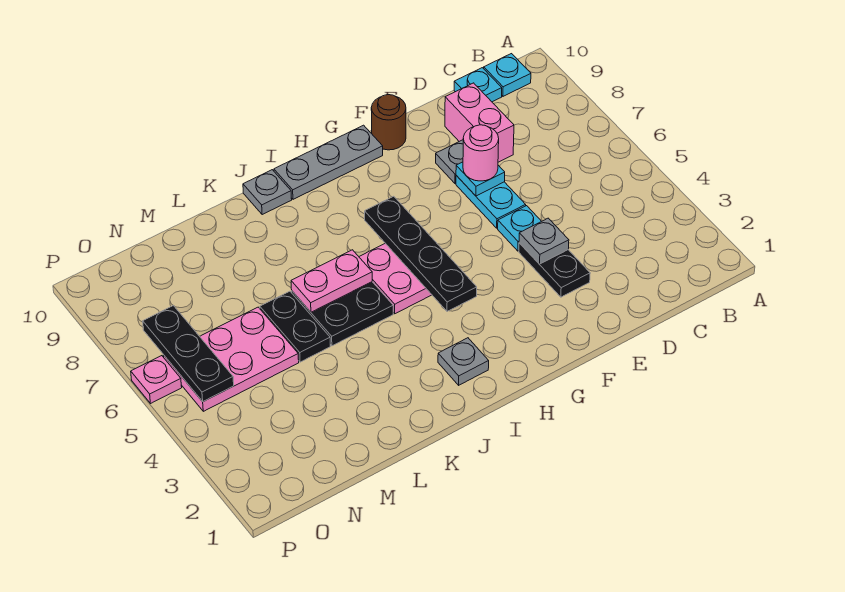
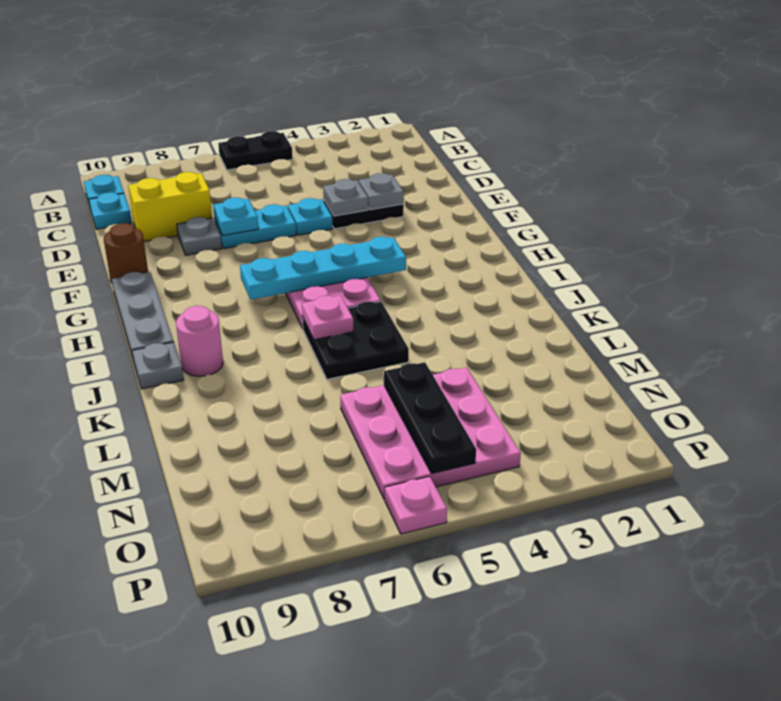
pink 1x2 brick [445,83,514,162] -> yellow 1x2 brick [128,172,212,241]
pink 1x1 round brick [463,125,499,181] -> pink 1x1 round brick moved to [176,306,223,376]
black 1x4 plate [365,196,477,311] -> cyan 1x4 plate [240,237,406,300]
grey 1x1 plate [438,338,489,385] -> grey 1x1 plate moved to [359,173,404,210]
pink 1x2 plate [291,250,372,312] -> pink 1x1 plate [302,295,353,340]
black 1x2 plate [260,291,330,362] -> black 1x2 plate moved to [218,131,293,170]
pink 2x3 plate [163,307,299,411] -> pink 3x3 plate [340,367,521,499]
black 1x3 plate [143,305,234,402] -> black 1x3 plate turned to [384,362,476,474]

